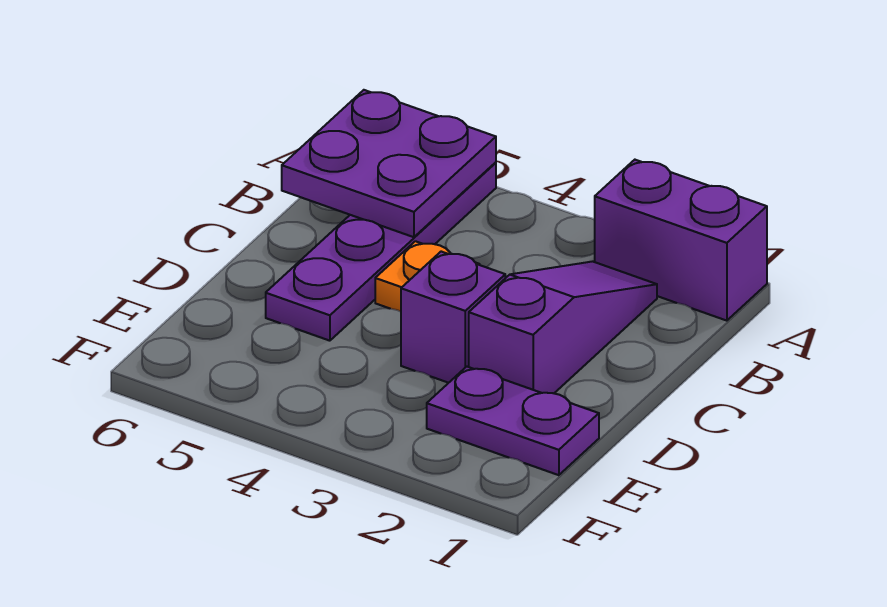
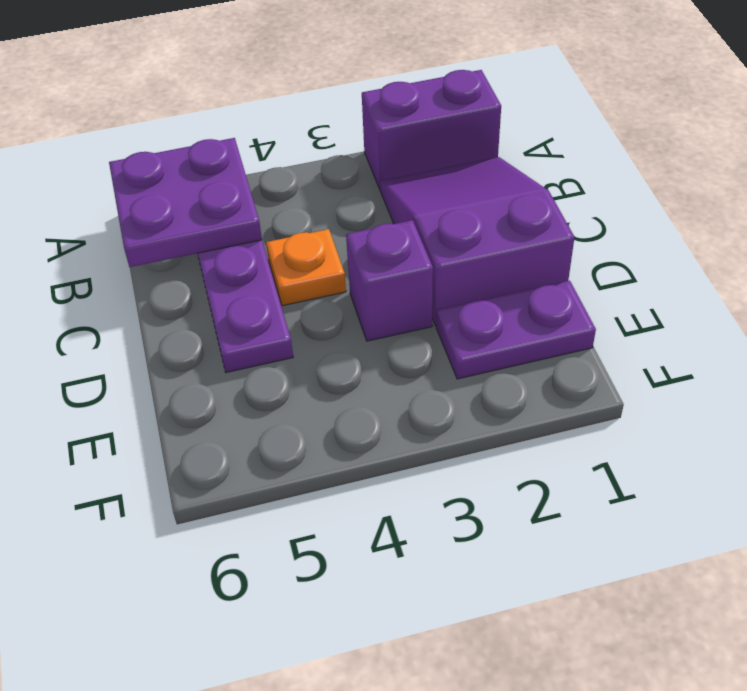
purple 1x3 slope [469,261,657,393] -> purple 2x3 slope [380,157,574,326]

